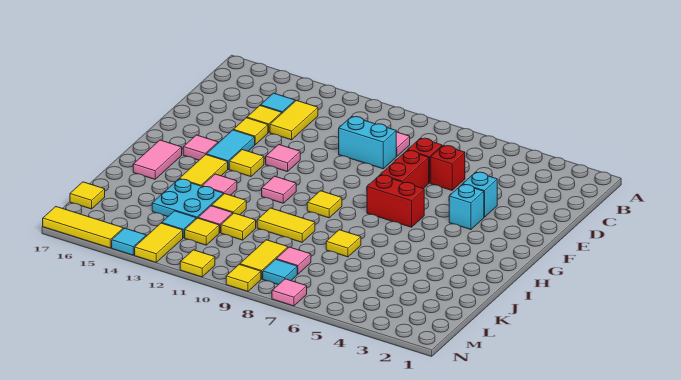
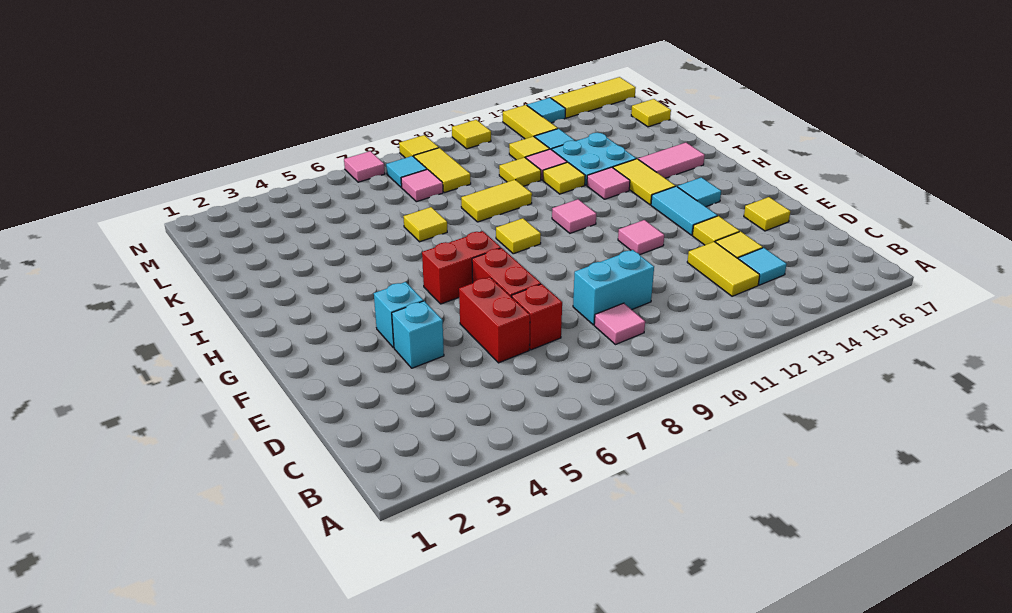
red 1x1 brick [430,145,465,190] -> red 1x2 brick [459,277,530,363]
yellow 1x1 tile [229,150,264,177] -> yellow 1x1 tile moved to [744,197,791,231]
pink 1x1 tile [183,135,218,160] -> cyan 1x1 tile [678,177,721,207]
pink 1x2 tile [133,140,182,179] -> pink 1x2 tile turned to [638,143,705,178]

